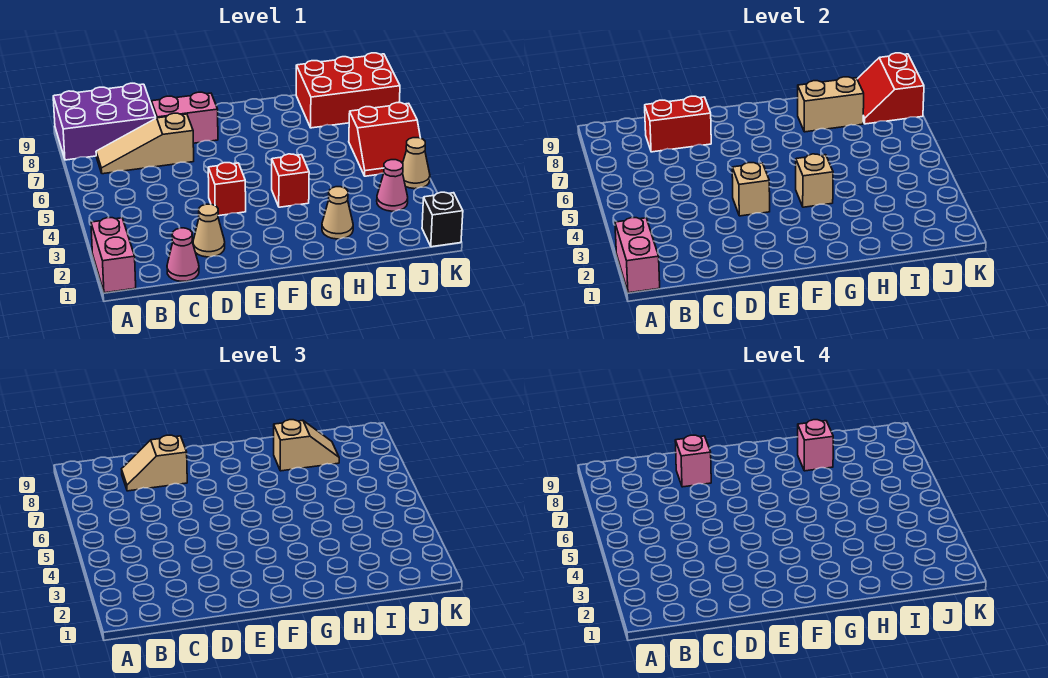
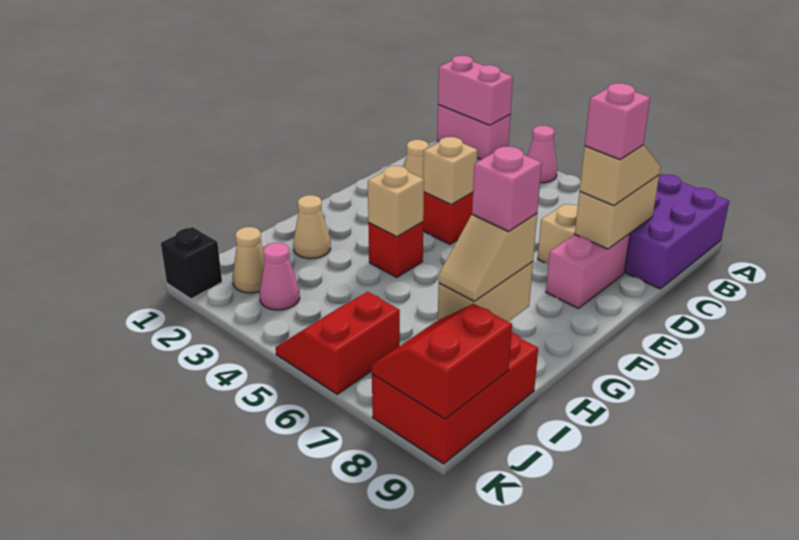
pink 1x1 cone [167,228,199,281] -> pink 1x1 cone moved to [527,126,557,183]
red 1x2 brick [645,96,711,152] -> tan 1x2 brick [575,175,659,249]
red 2x2 slope [857,53,924,124] -> red 2x2 slope turned to [372,304,512,419]
tan 1x1 cone [403,138,430,189] -> tan 1x1 cone moved to [232,227,265,293]

